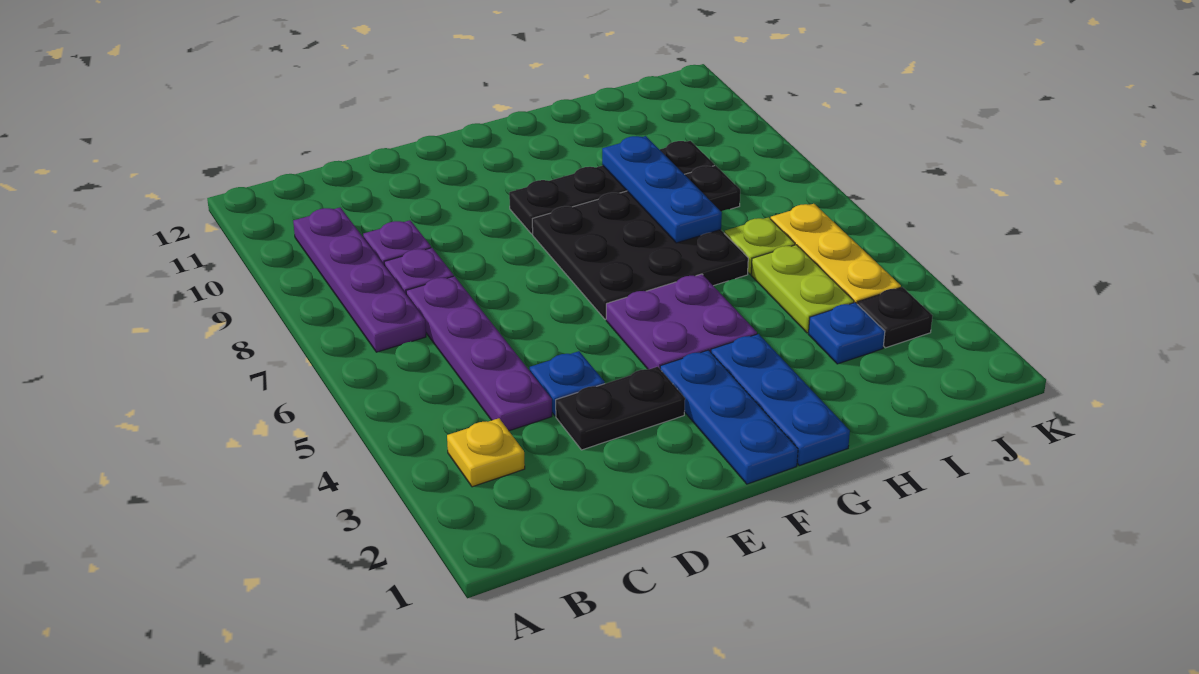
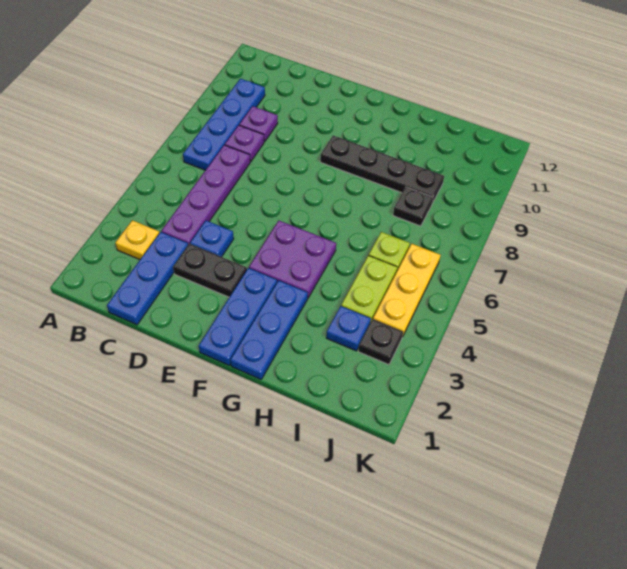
purple 1x4 plate [293,207,426,352] -> blue 1x4 plate [183,79,265,170]
black 3x3 plate [532,191,748,319] -> none
blue 1x3 plate [602,136,722,243] -> blue 1x3 plate moved to [107,232,188,325]

